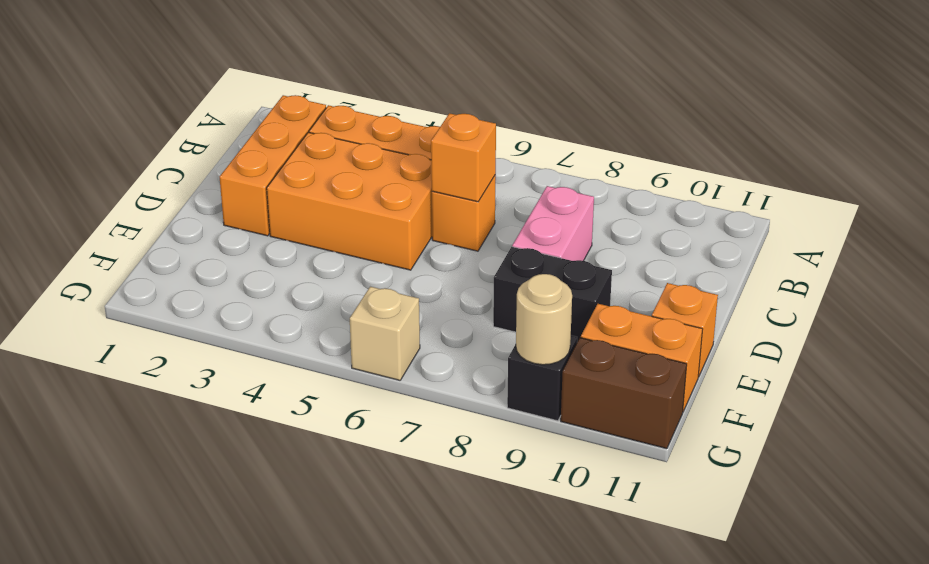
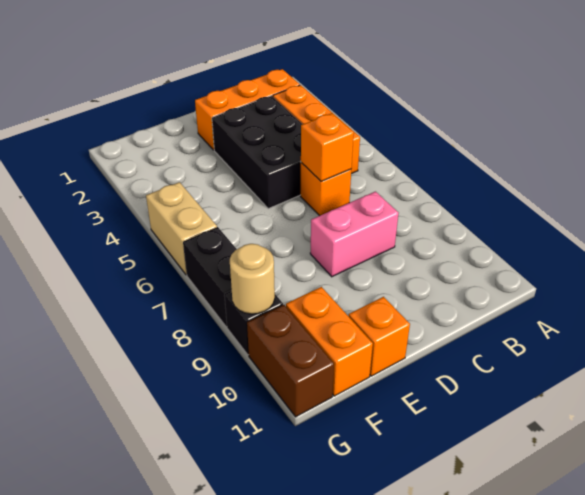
orange 2x3 brick [267,132,432,270] -> black 2x3 brick [212,96,302,209]
black 1x2 brick [493,247,612,342] -> black 1x2 brick moved to [183,227,237,327]
tan 1x1 brick [350,287,420,380] -> tan 1x2 brick [146,182,217,275]

